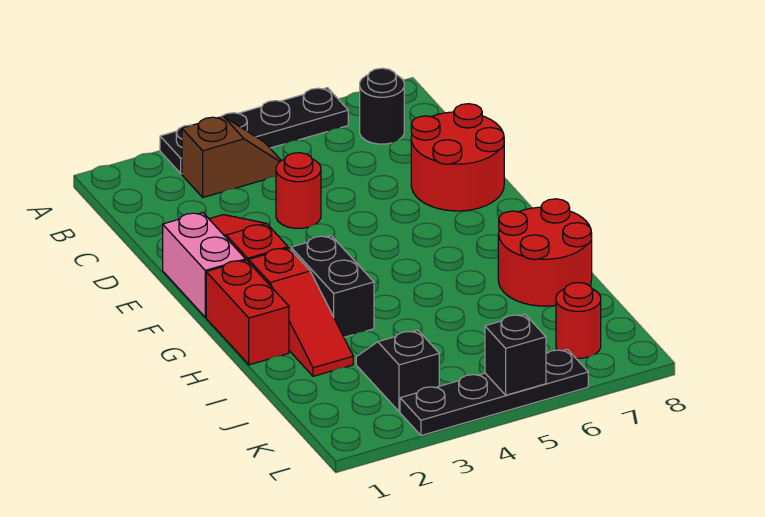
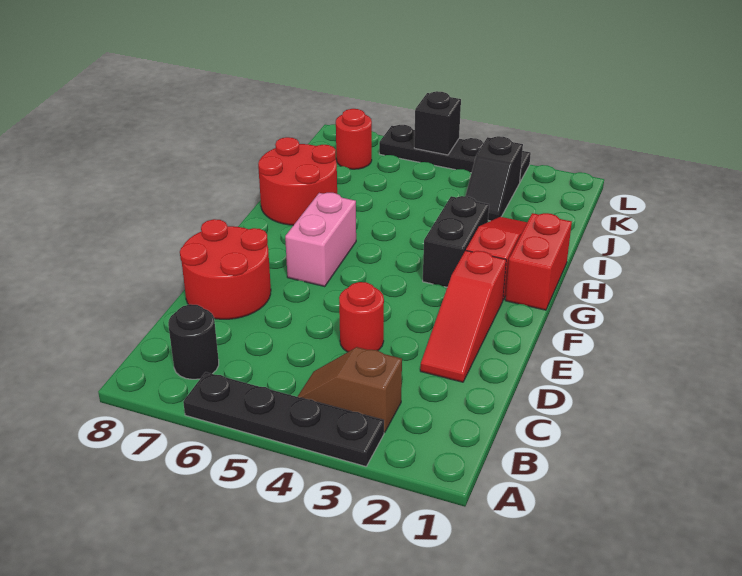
pink 1x2 brick [163,213,246,317] -> pink 1x2 brick moved to [285,193,356,287]

